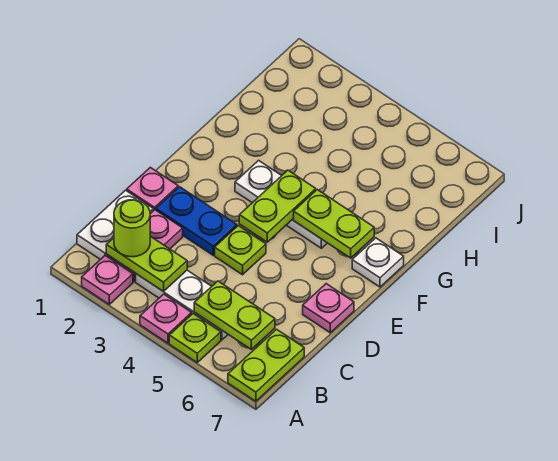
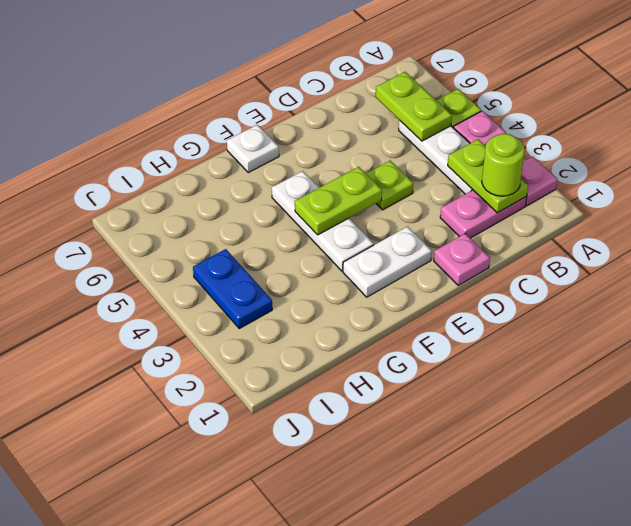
lime 1x2 plate [228,329,304,401] -> none
white 1x2 plate [77,190,153,260] -> white 1x2 plate moved to [343,227,432,297]
blue 1x2 plate [156,187,237,255] -> blue 1x2 plate moved to [193,249,272,329]
pink 1x1 plate [303,284,354,333] -> none
lime 1x2 plate [294,190,374,258] -> none

